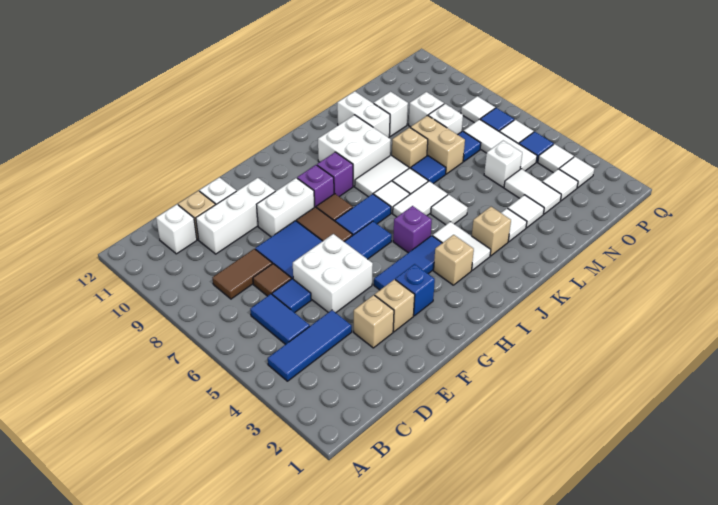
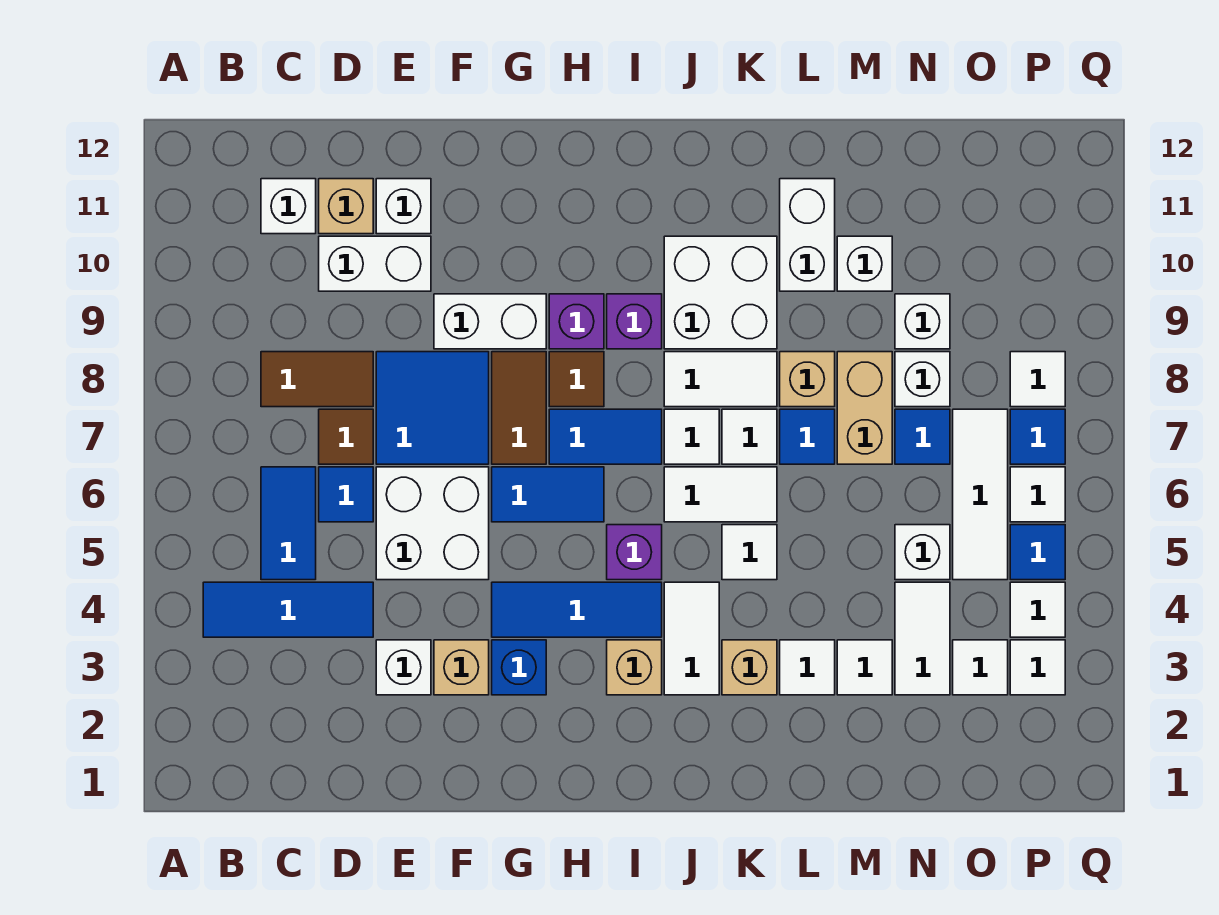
white 1x3 brick [196,178,275,254] -> white 1x2 brick [319,236,431,291]
tan 1x1 brick [354,295,394,348] -> white 1x1 brick [376,640,431,695]

